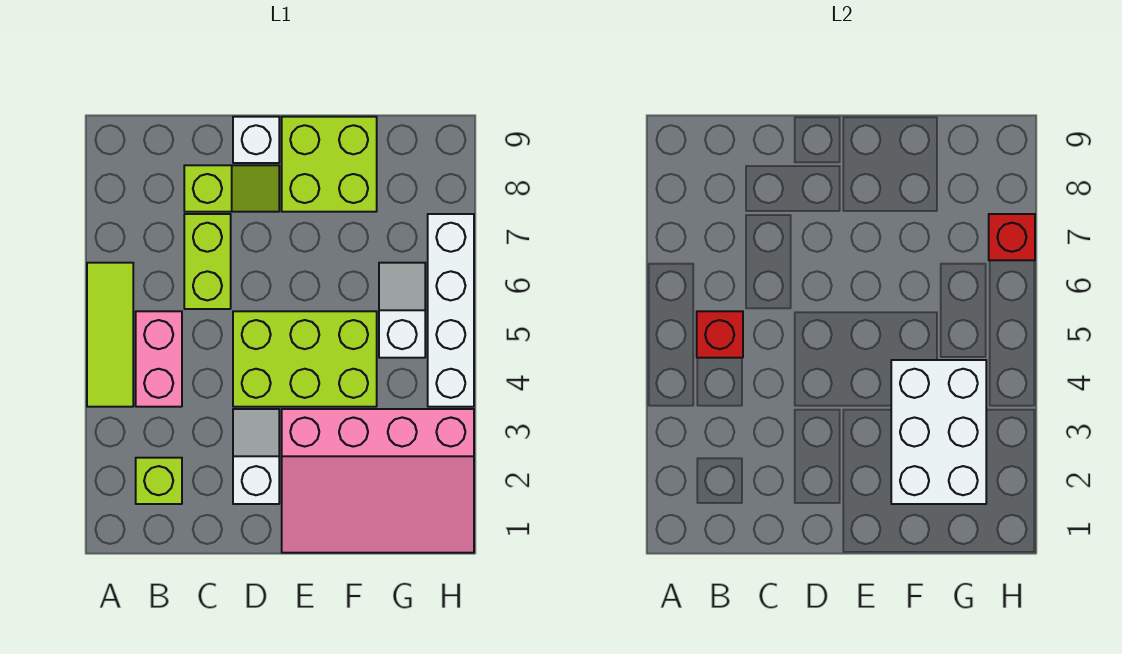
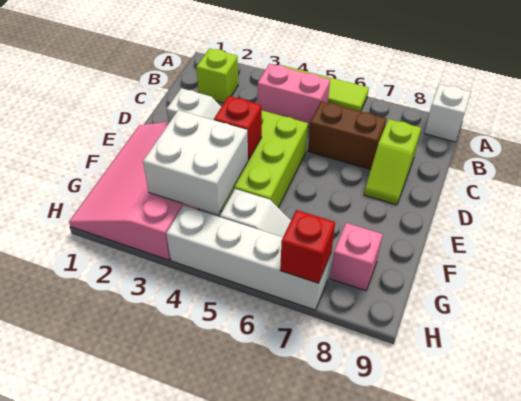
red 1x1 brick [697,311,743,358] -> red 1x1 brick moved to [214,96,262,160]
lime 1x2 brick [184,214,231,309] -> brown 1x2 brick [308,101,386,169]
white 1x1 brick [233,117,279,163] -> white 1x1 brick moved to [424,84,471,142]
lime 2x2 brick [282,117,377,212] -> none
white 2x3 brick [891,360,986,504] -> white 2x2 brick [143,110,248,214]
none -> pink 1x1 brick [330,223,383,291]

